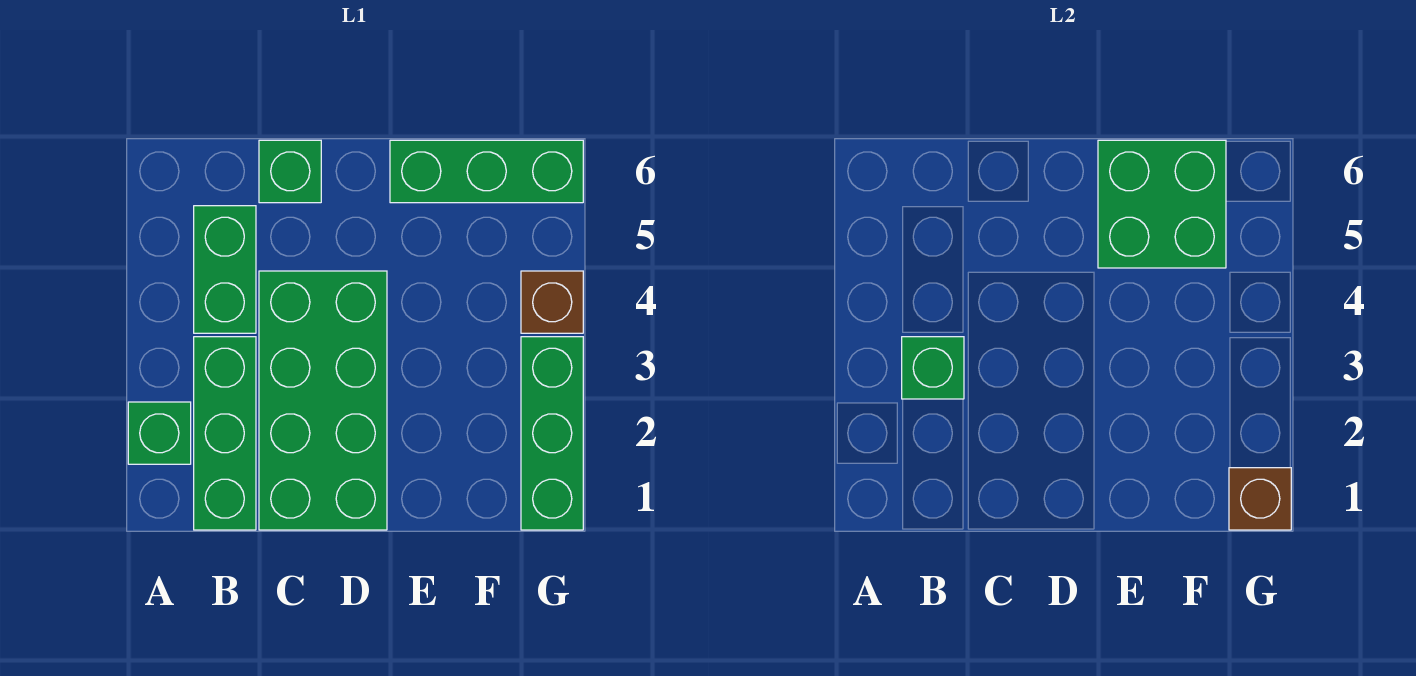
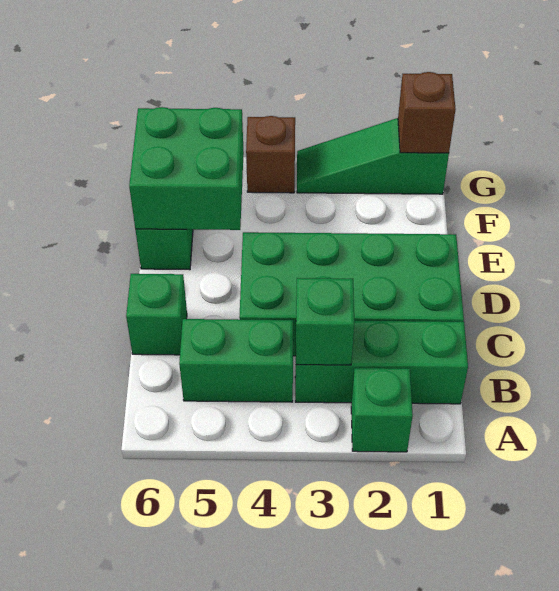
green 1x3 brick [521,337,583,530] -> green 1x3 slope [297,118,449,194]

